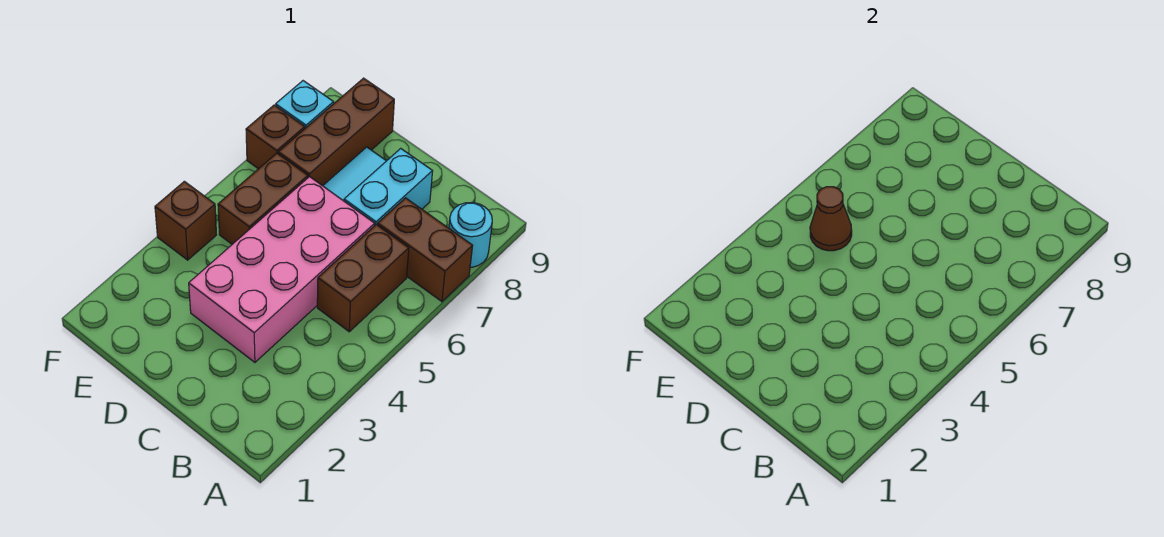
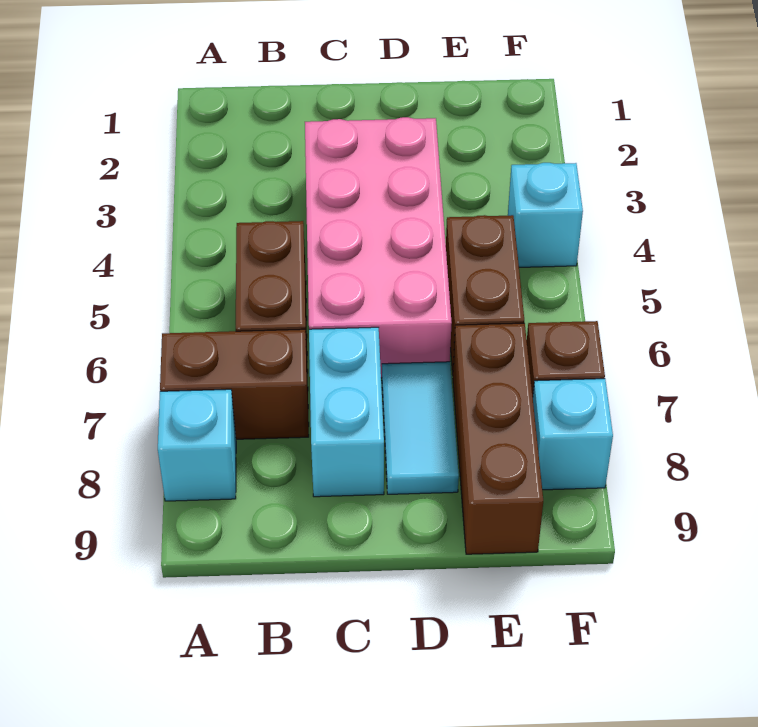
cyan 1x1 round brick [449,202,492,267] -> cyan 1x1 brick [158,389,236,501]
brown 1x1 cone [810,187,852,251] -> none
brown 1x1 brick [155,181,216,260] -> cyan 1x1 brick [508,163,583,267]

